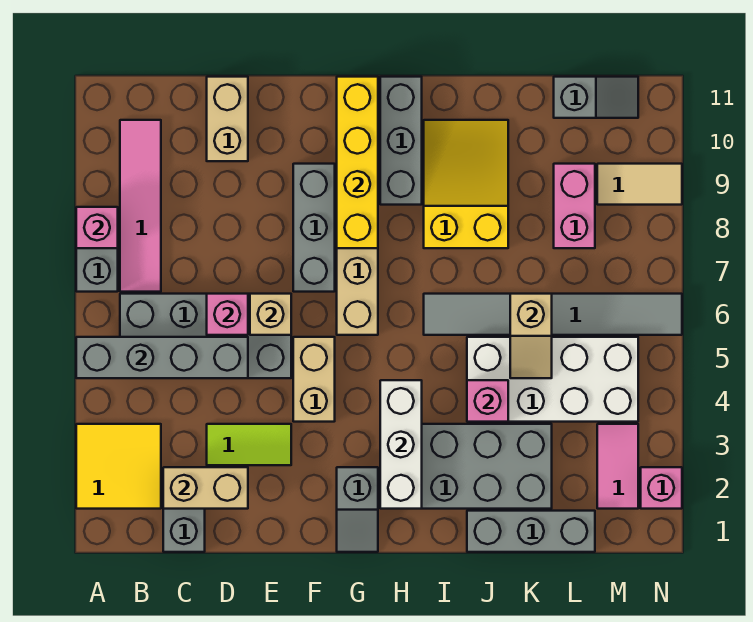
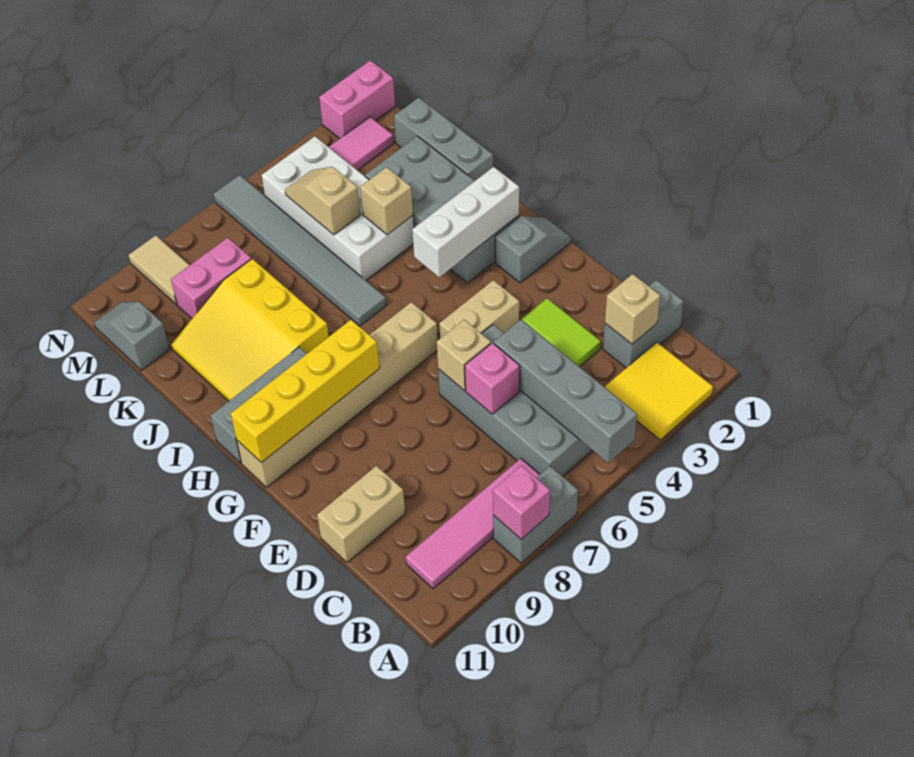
tan 1x2 brick [163,467,248,509] -> tan 1x1 brick [605,274,660,344]
grey 1x3 brick [293,164,335,292] -> none
yellow 2x3 slope [424,120,508,248] -> yellow 3x3 slope [171,259,329,401]
pink 1x1 brick [467,380,508,422] -> tan 1x1 brick [360,167,413,235]
tan 1x2 slope [510,294,552,378] -> tan 1x2 slope turned to [285,167,360,235]
pink 1x1 brick [641,467,682,509] -> pink 1x2 brick [319,60,395,139]

